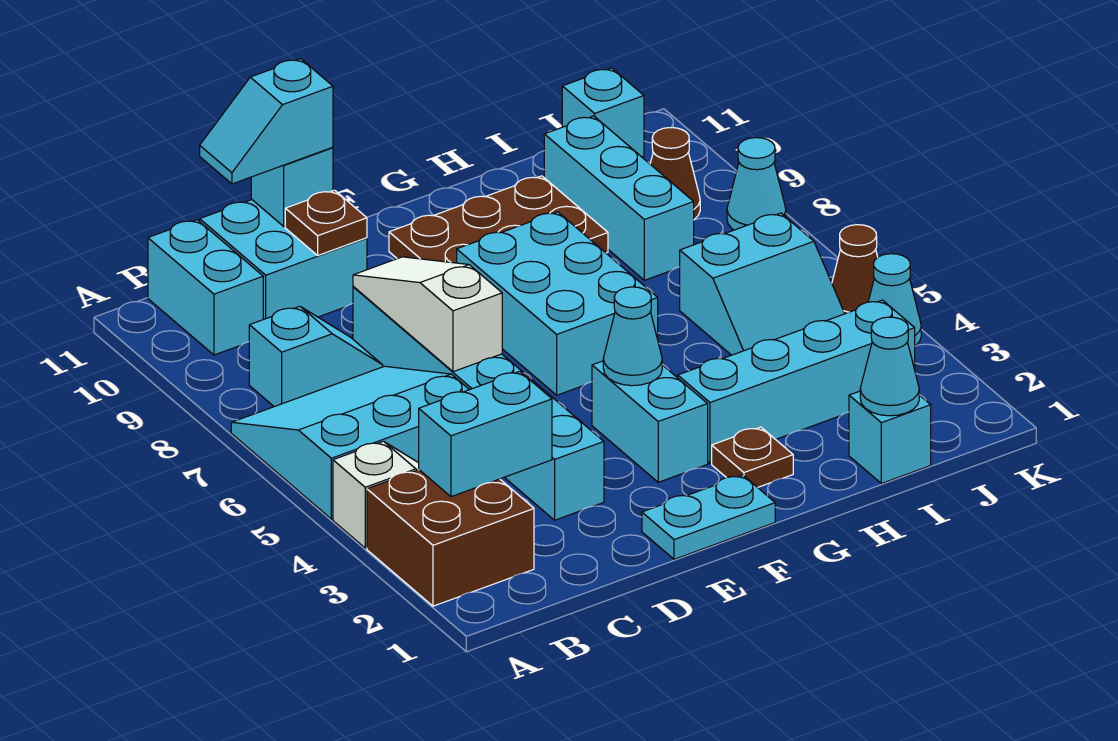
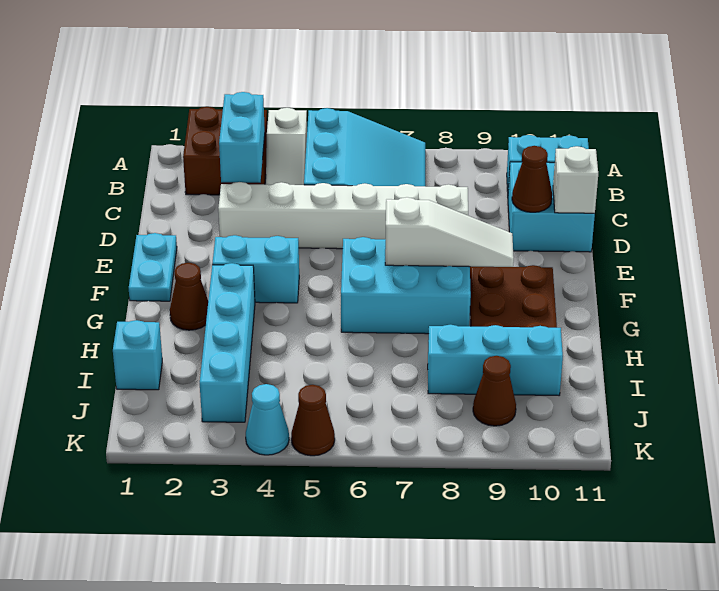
cyan 1x2 slope [249,306,383,407] -> none
cyan 1x2 slope [200,59,333,184] -> none
cyan 1x6 brick [353,287,604,520] -> white 1x6 brick [218,182,468,249]
white 1x3 slope [353,257,502,372] -> white 1x3 slope moved to [385,197,514,267]
brown 1x1 plate [285,190,367,255] -> brown 1x1 cone [512,146,552,212]
cyan 1x1 brick [251,147,333,226] -> white 1x1 brick [553,146,598,214]
cyan 1x1 cone [603,287,662,386] -> none
brown 1x1 plate [712,427,793,487] -> brown 1x1 cone [170,263,208,330]
cyan 1x1 cone [860,317,919,416] -> none
cyan 2x2 slope [680,213,845,355] -> none
cyan 1x1 brick [562,68,644,157] -> none
cyan 1x1 cone [727,138,786,230] -> none

